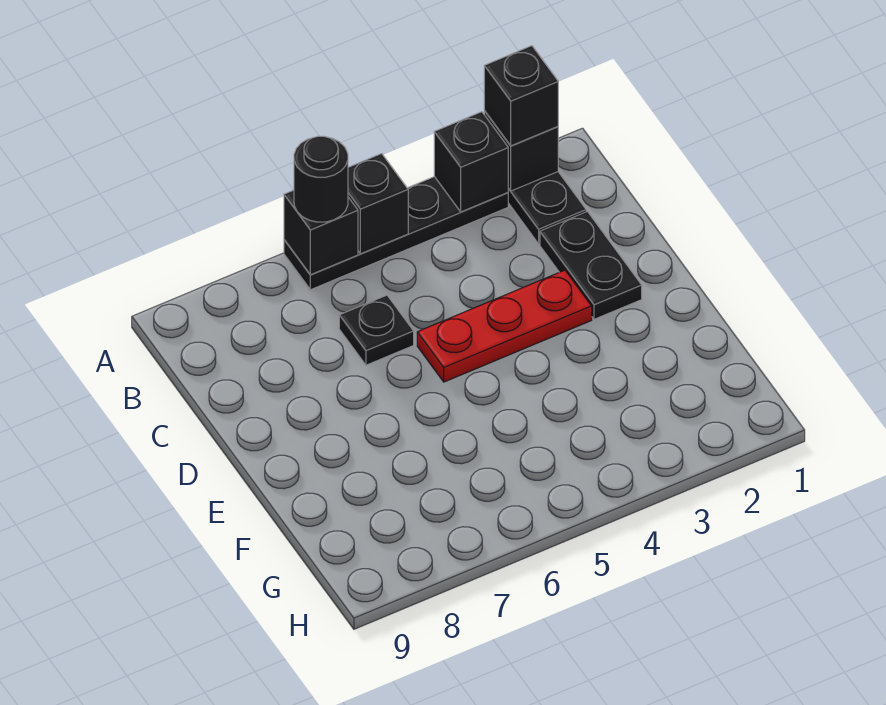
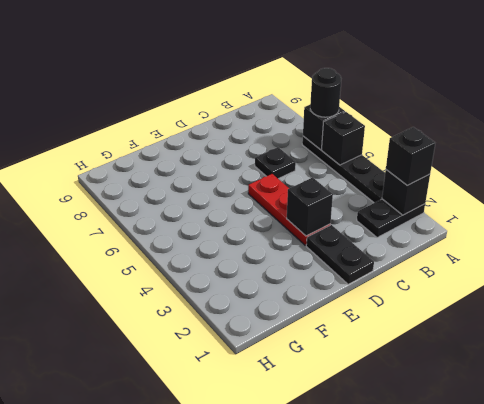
black 1x1 brick [434,112,508,212] -> black 1x1 brick moved to [287,177,333,236]
black 1x2 plate [540,211,642,319] -> black 1x2 plate turned to [306,225,374,284]

